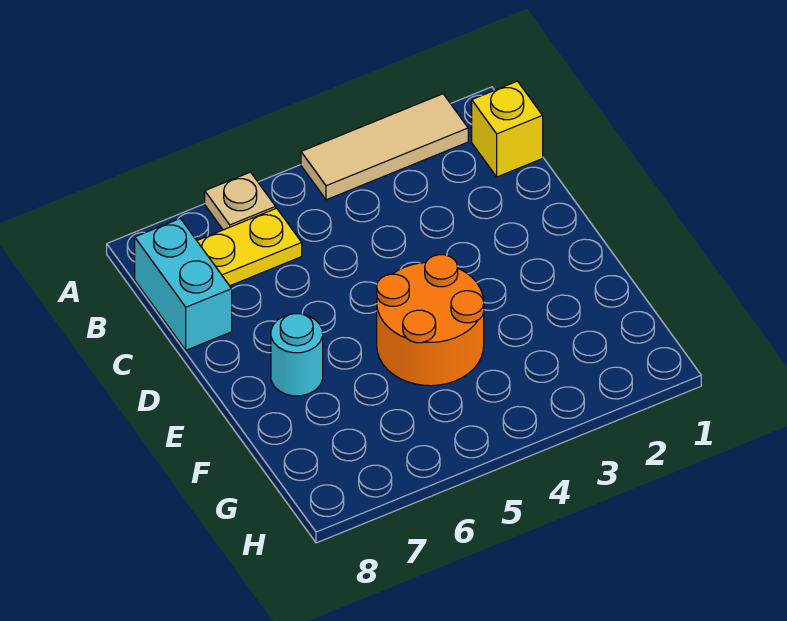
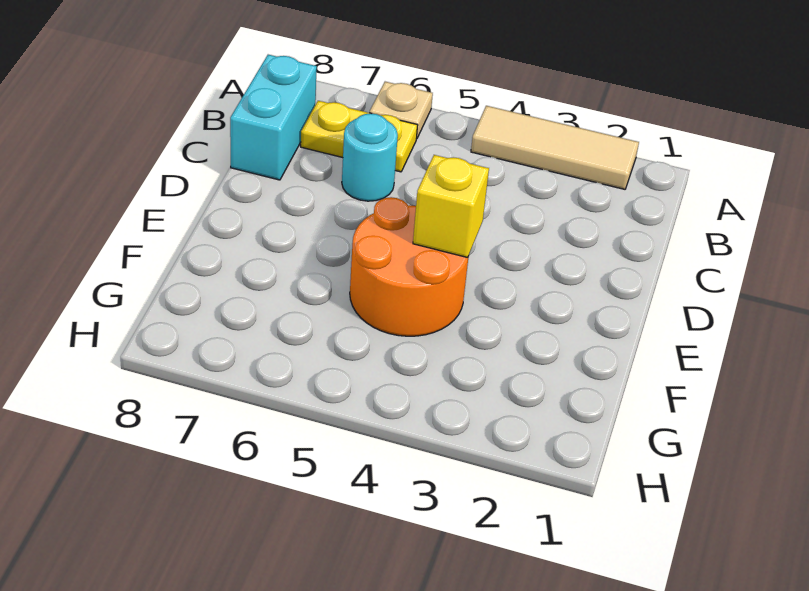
yellow 1x1 brick [472,81,543,177] -> yellow 1x1 brick moved to [413,155,489,258]
cyan 1x1 round brick [271,314,323,396] -> cyan 1x1 round brick moved to [342,113,398,201]

